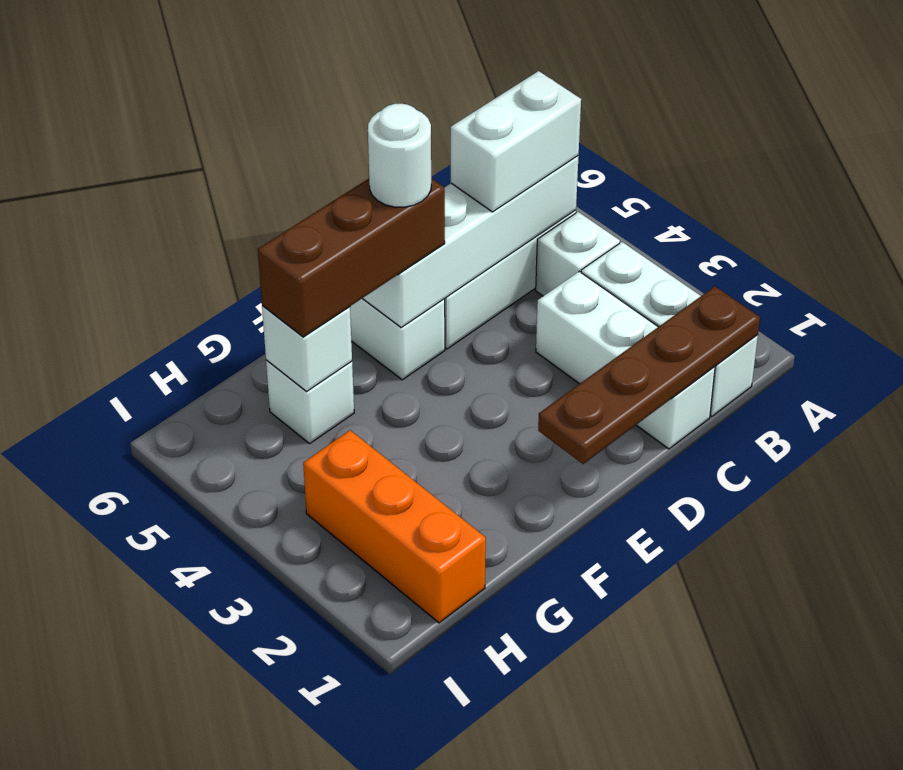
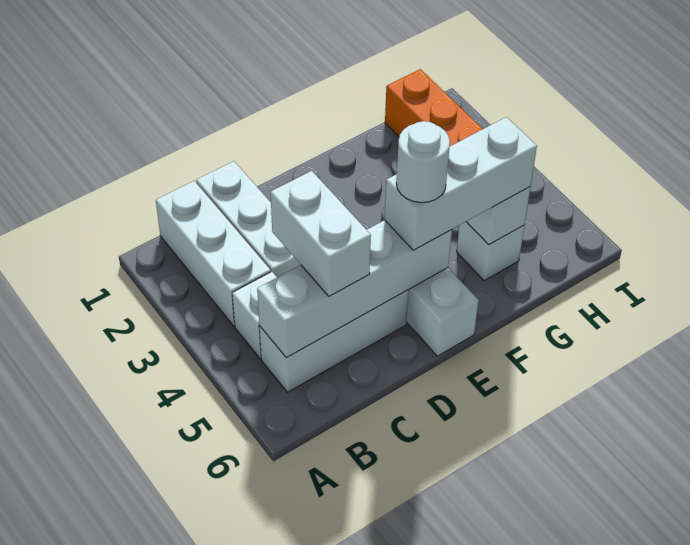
brown 1x4 plate [538,286,760,464] -> none
white 1x2 brick [451,71,581,212] -> white 1x2 brick turned to [271,171,371,296]
brown 1x3 brick [258,178,445,337] -> white 1x3 brick [385,117,537,250]

